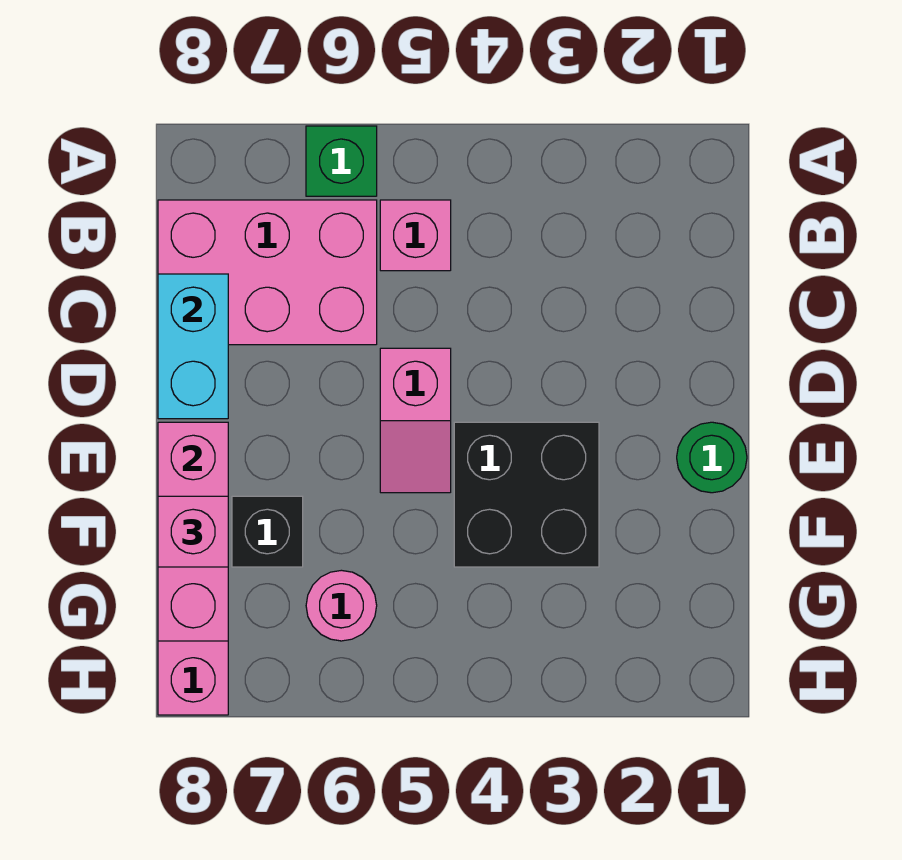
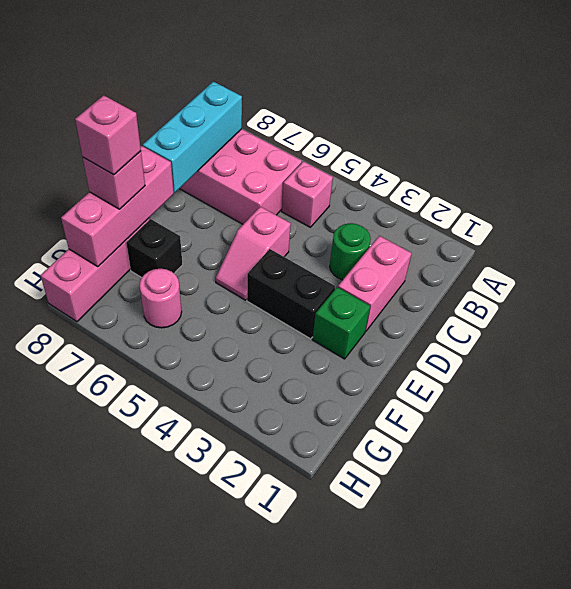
green 1x1 brick [306,126,377,196] -> green 1x1 brick moved to [312,287,370,359]
none -> pink 1x2 brick [338,236,412,331]
cyan 1x2 brick [158,274,228,419] -> cyan 1x3 brick [143,82,242,193]
green 1x1 round brick [677,422,747,493] -> green 1x1 round brick moved to [330,223,371,280]
black 2x2 brick [454,422,599,567] -> black 1x2 brick [247,249,335,339]
none -> pink 1x1 brick [75,95,141,175]

